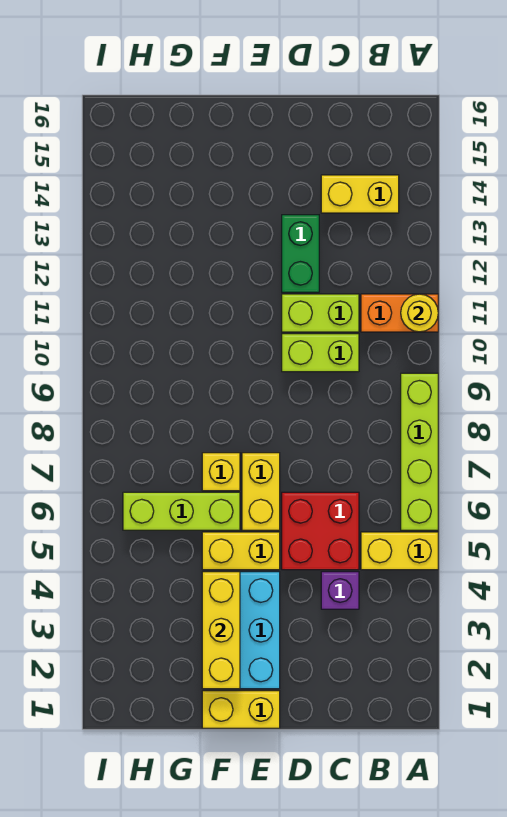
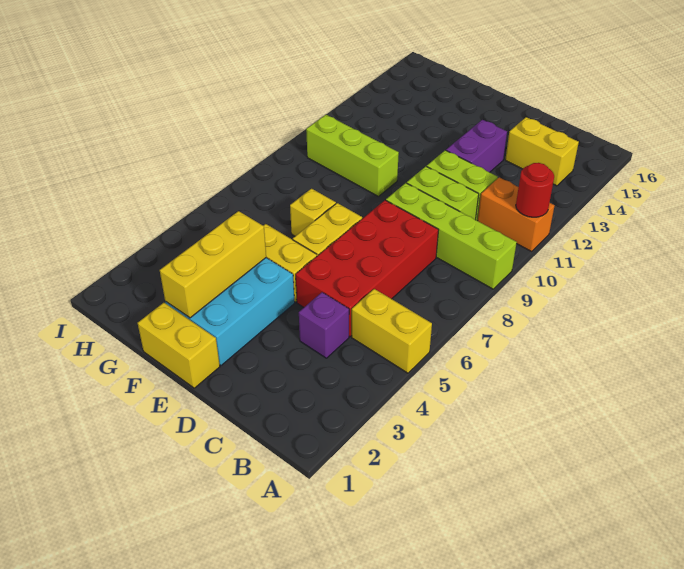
lime 1x4 brick [401,373,438,530] -> lime 1x4 brick turned to [386,183,517,289]
yellow 1x1 round brick [401,294,438,332] -> red 1x1 round brick [516,163,554,217]
red 2x2 brick [282,492,359,570] -> red 2x4 brick [296,200,438,337]
green 1x2 brick [282,215,319,292] -> purple 1x2 brick [446,120,507,172]
lime 1x3 brick [123,492,240,530] -> lime 1x3 brick moved to [306,115,399,196]

